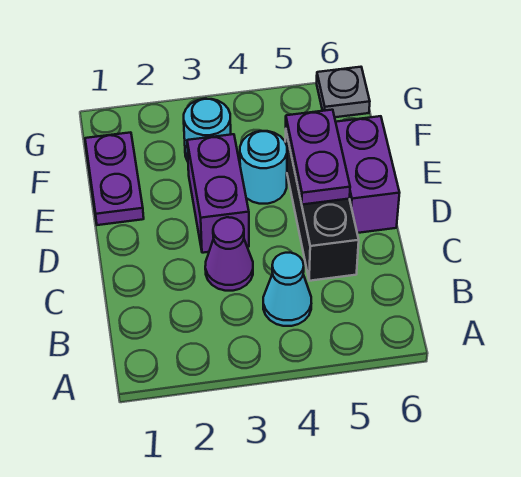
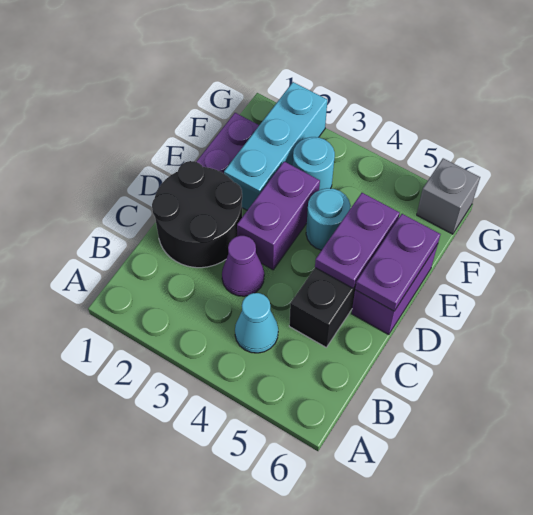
none -> black 2x2 round brick [152,161,242,268]
none -> purple 1x2 plate [355,214,440,311]
none -> cyan 1x3 brick [224,82,327,210]
grey 1x1 plate [317,67,370,117] -> grey 1x1 brick [417,158,480,234]

